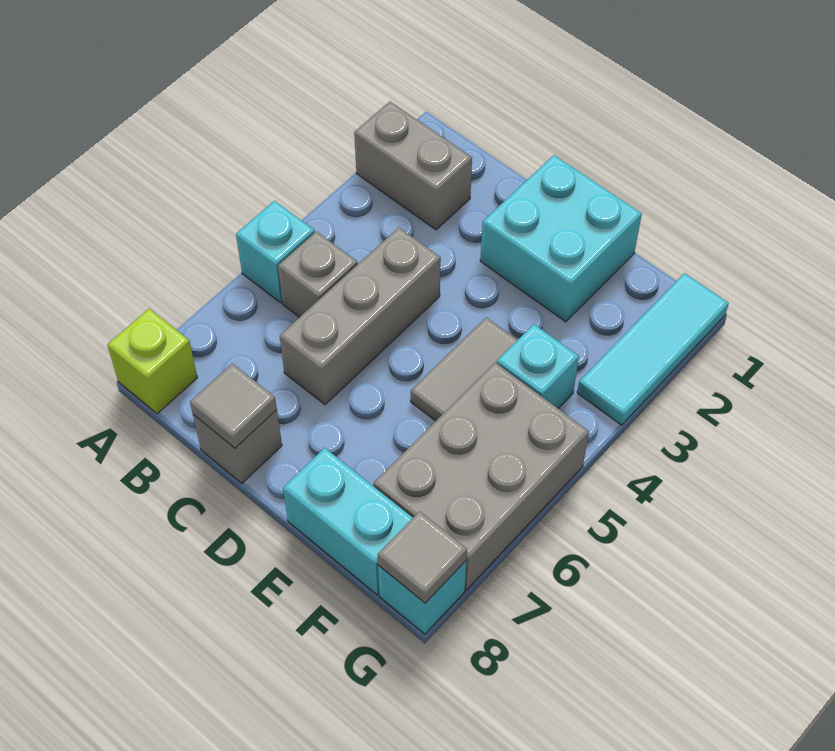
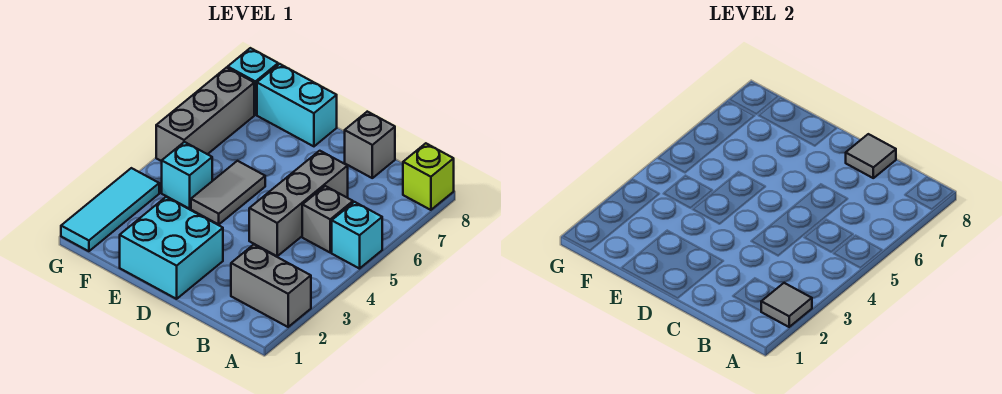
grey 2x3 brick [374,363,589,590] -> grey 1x3 brick [156,68,254,161]
grey 1x1 tile [378,511,467,603] -> grey 1x1 tile moved to [761,283,812,327]

